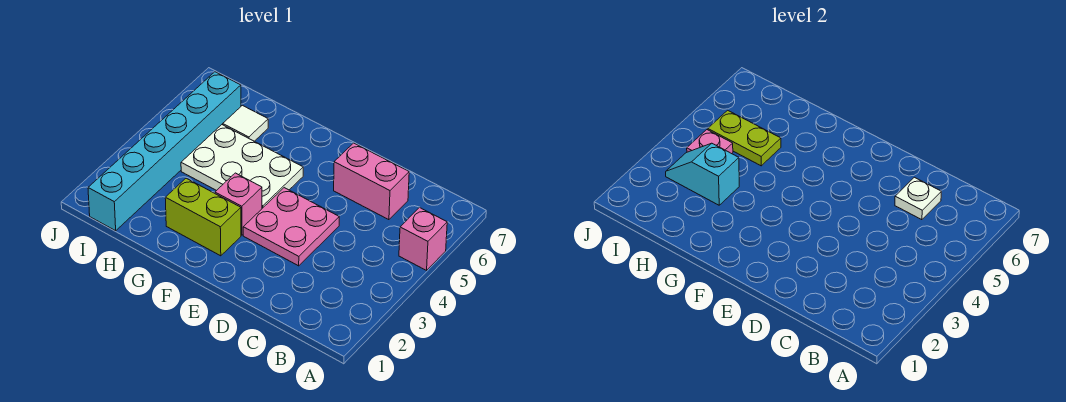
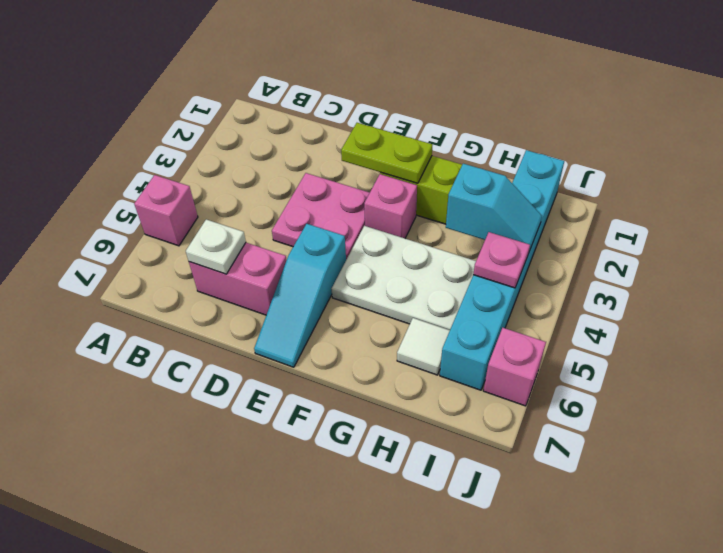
none -> cyan 1x3 slope [254,224,346,367]
lime 1x2 plate [708,110,781,166] -> lime 1x2 plate moved to [341,123,432,183]
none -> pink 1x1 brick [483,328,546,406]

